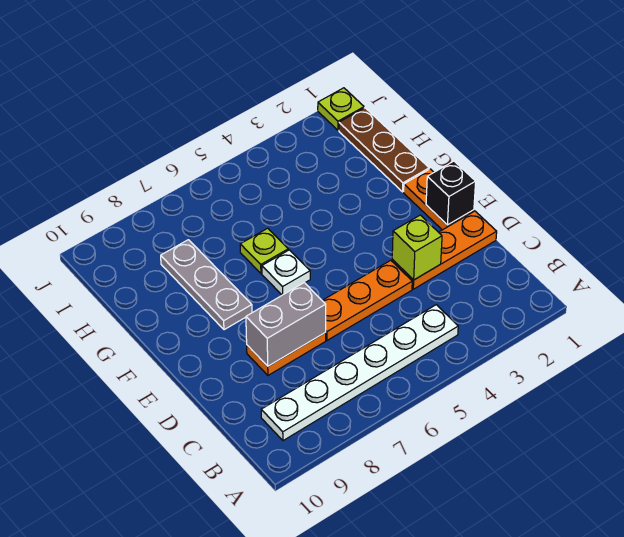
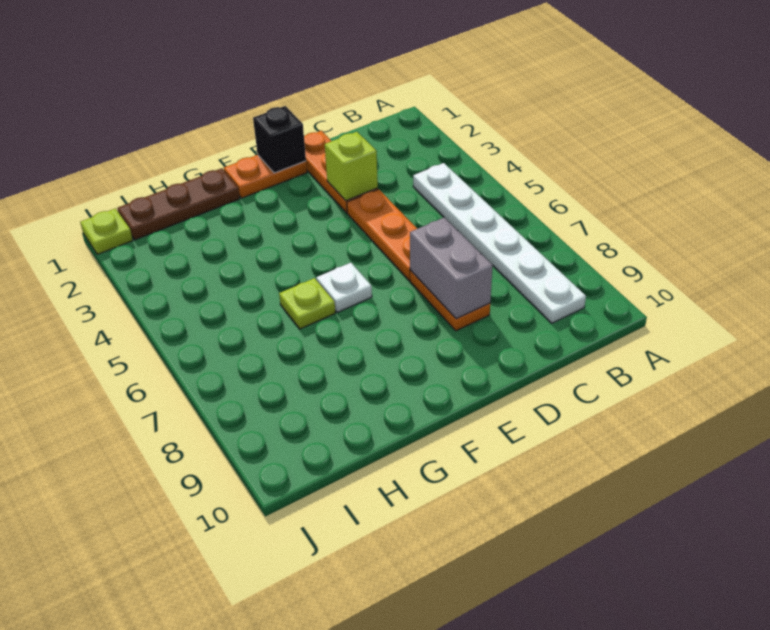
grey 1x3 plate [161,240,252,330] -> none

